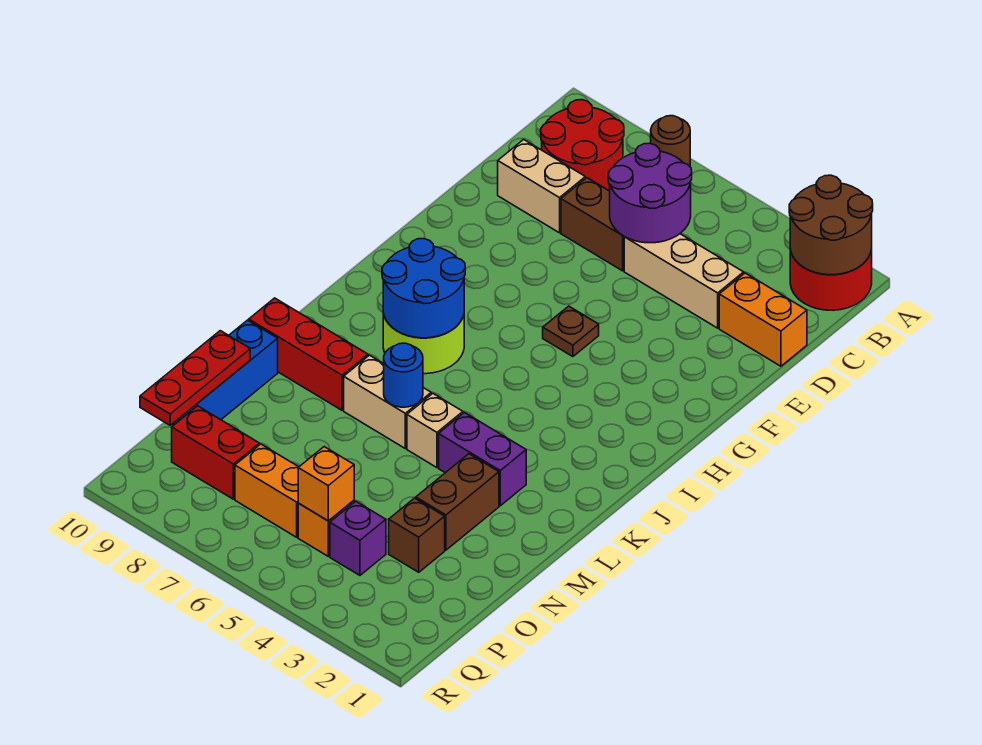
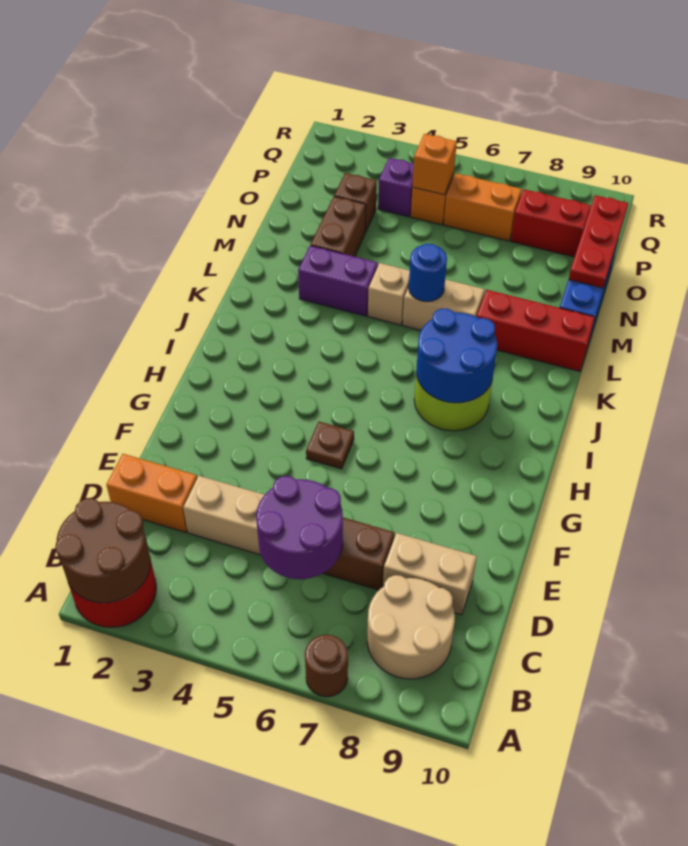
red 2x2 round brick [541,100,624,191] -> tan 2x2 round brick [367,575,455,679]

